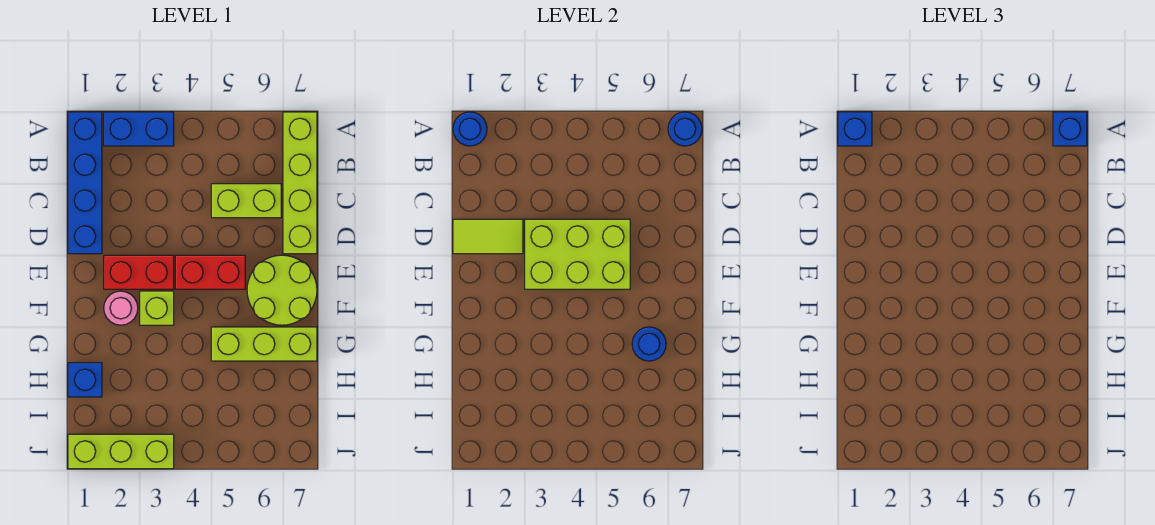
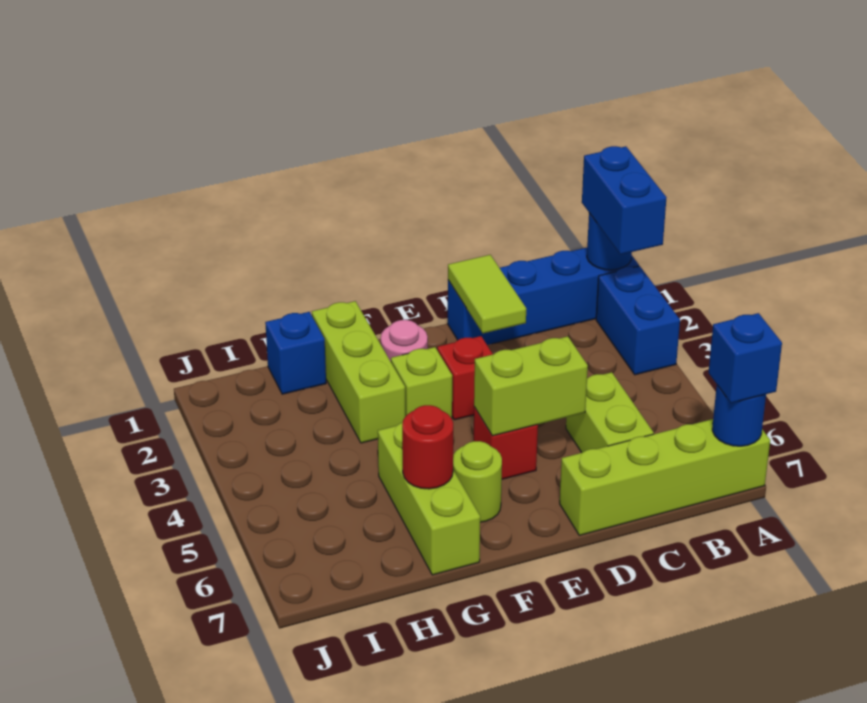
blue 1x1 brick [838,112,872,146] -> blue 1x2 brick [582,146,666,255]
lime 2x3 brick [525,219,630,289] -> lime 1x2 brick [474,336,588,436]
red 1x2 brick [104,255,174,289] -> red 1x1 brick [437,336,493,420]
red 1x2 brick [175,255,245,289] -> red 1x1 brick [474,407,538,479]
lime 2x2 round brick [247,255,317,325] -> lime 1x1 round brick [453,441,502,522]
blue 1x1 round brick [632,327,666,361] -> red 1x1 round brick [402,405,453,489]
lime 1x3 brick [68,434,174,469] -> lime 1x3 brick moved to [312,301,405,443]

